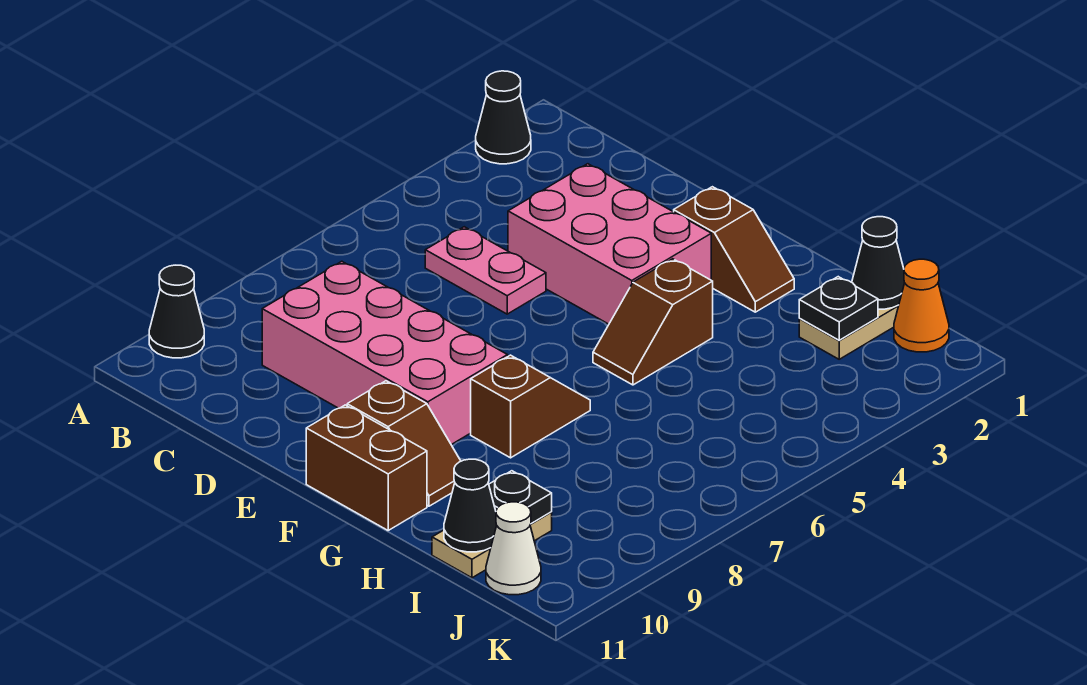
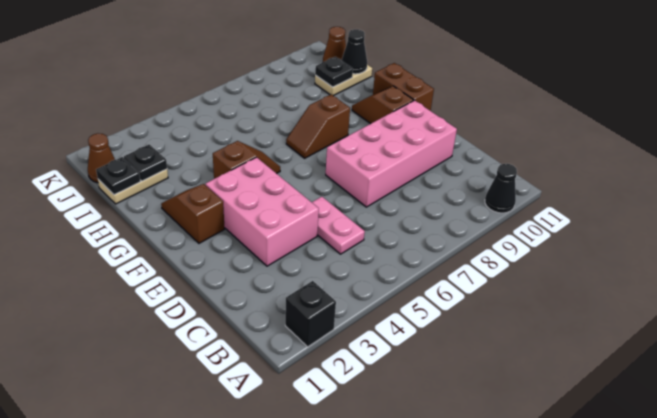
black 1x1 cone [476,71,531,164] -> black 1x1 brick [285,281,336,347]
pink 2x4 brick [262,261,508,445] -> pink 2x4 brick turned to [326,100,457,207]
black 1x1 cone [852,217,904,309] -> black 1x1 plate [96,157,140,195]
orange 1x1 cone [894,259,949,352] -> brown 1x1 cone [88,133,115,183]
white 1x1 cone [486,502,541,595] -> brown 1x1 cone [323,27,346,62]

